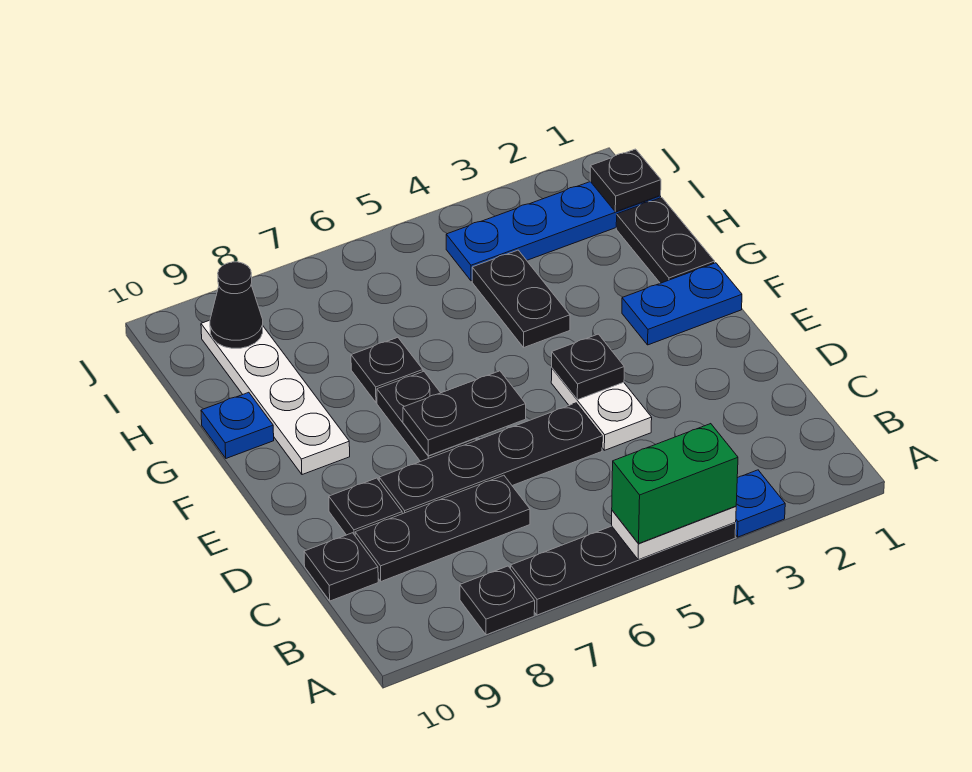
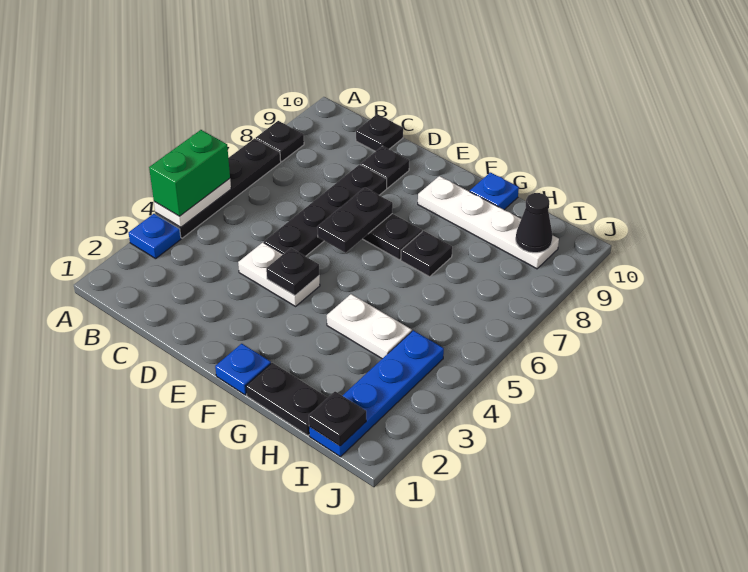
black 1x3 plate [355,475,530,581] -> none
blue 1x2 plate [622,263,742,345] -> blue 1x1 plate [215,344,271,395]
black 1x2 plate [472,250,570,347] -> white 1x2 plate [327,294,412,359]

